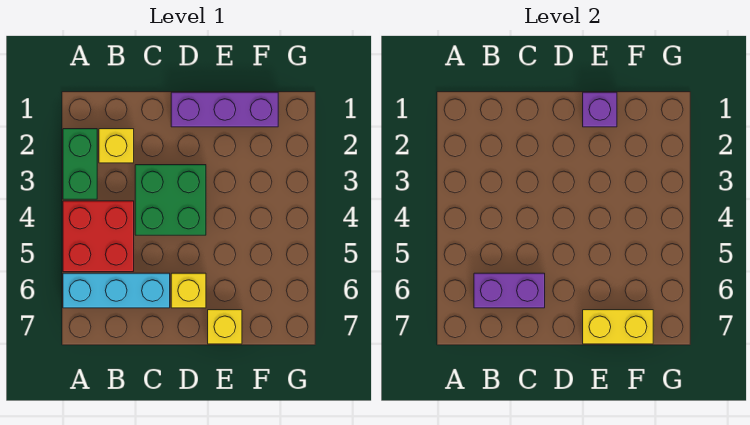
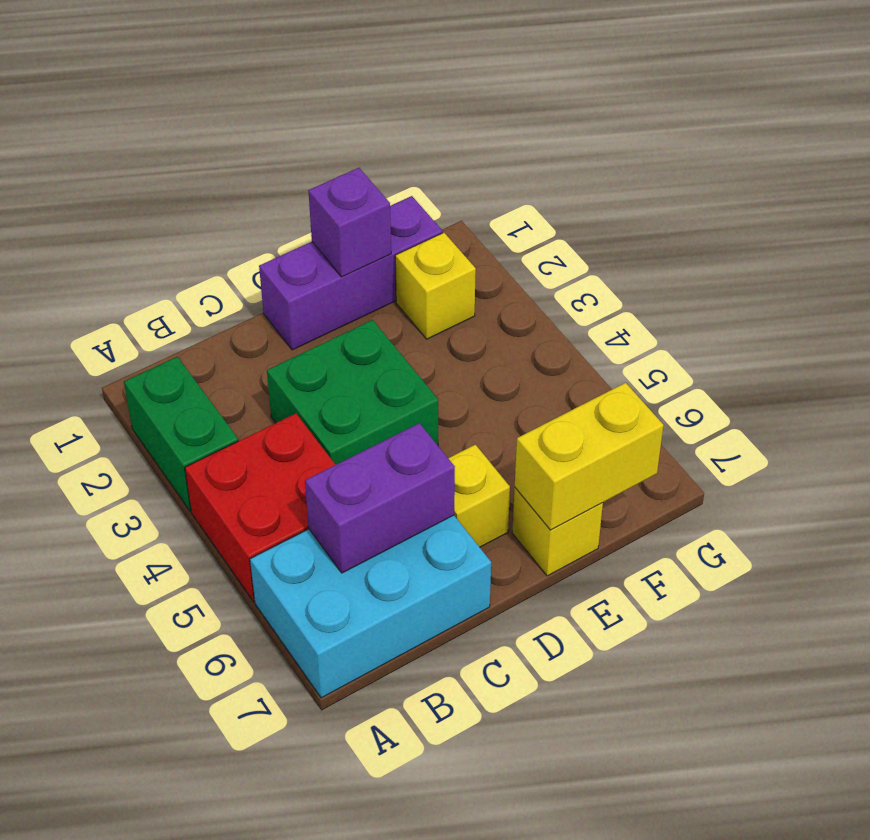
cyan 1x3 brick [63,273,170,308] -> cyan 2x3 brick [250,515,491,698]
yellow 1x1 brick [99,129,134,163] -> yellow 1x1 brick moved to [395,233,476,339]

